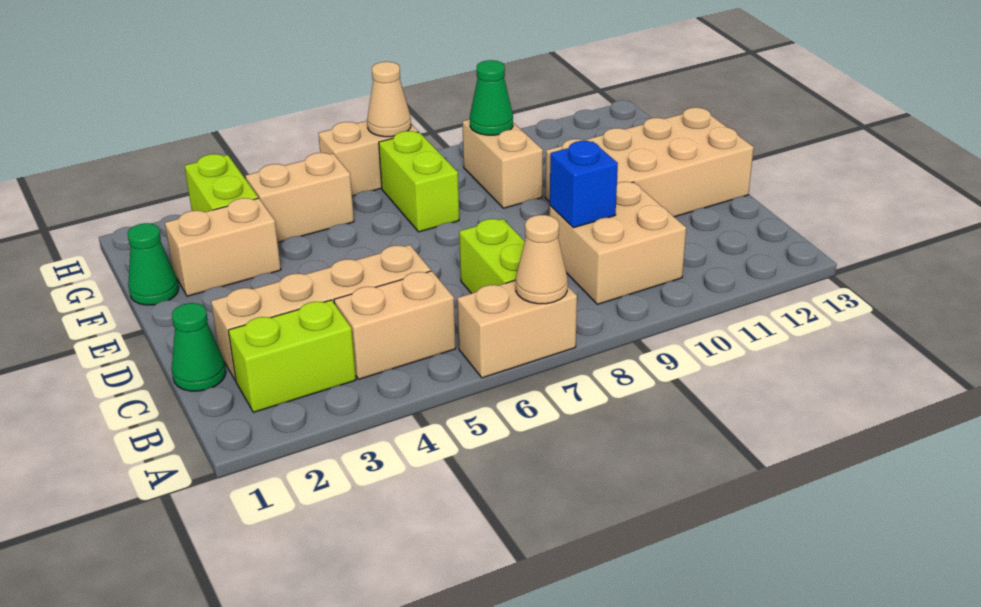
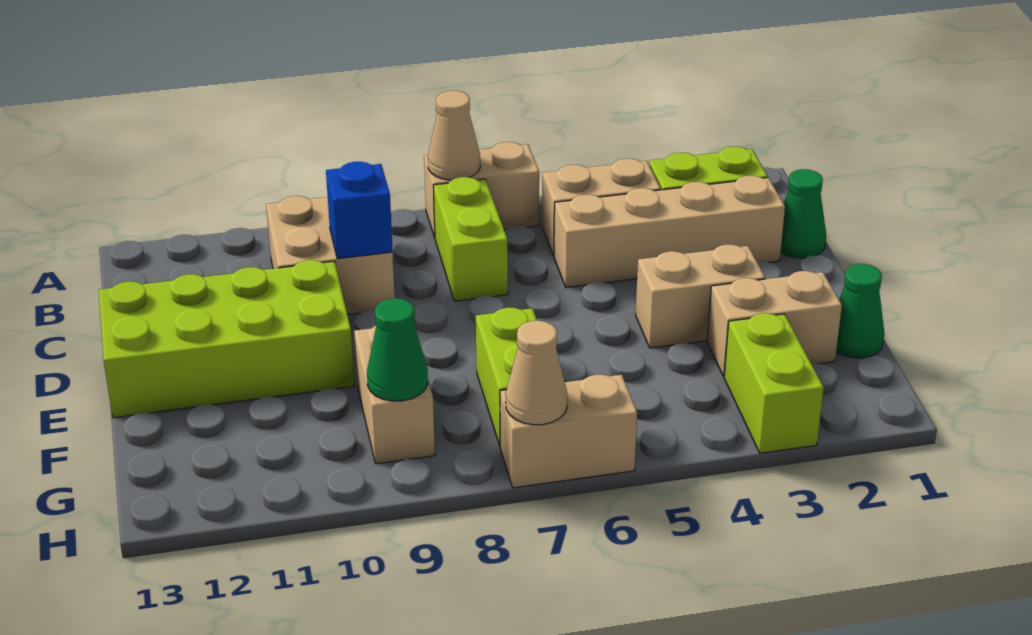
tan 2x4 brick [545,108,754,217] -> lime 2x4 brick [99,260,354,418]
tan 1x2 brick [245,153,354,242] -> tan 1x2 brick moved to [636,244,765,348]

